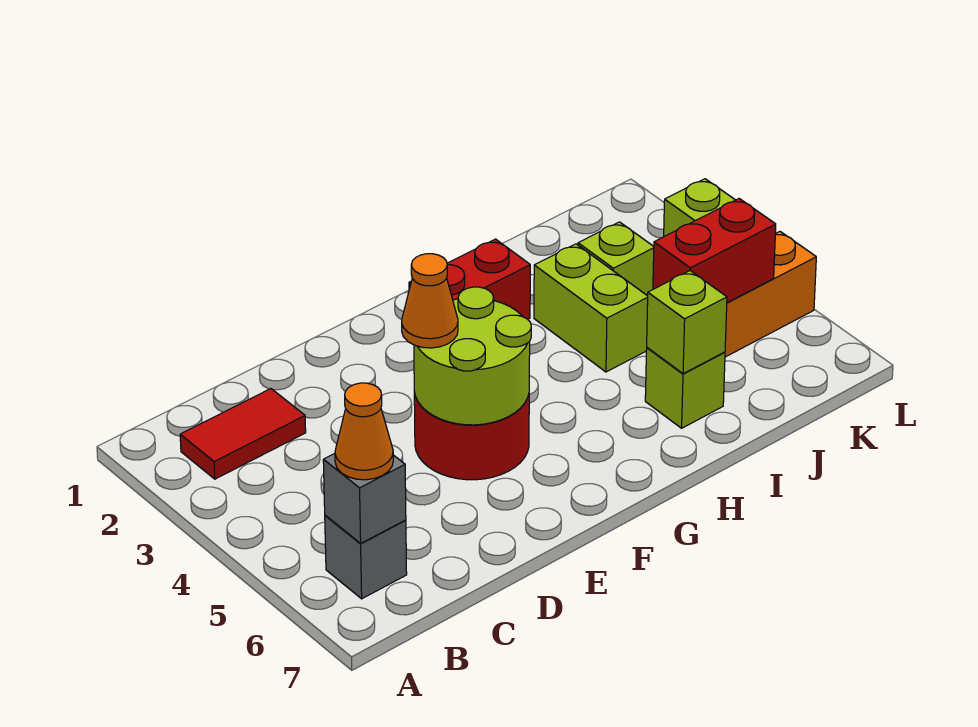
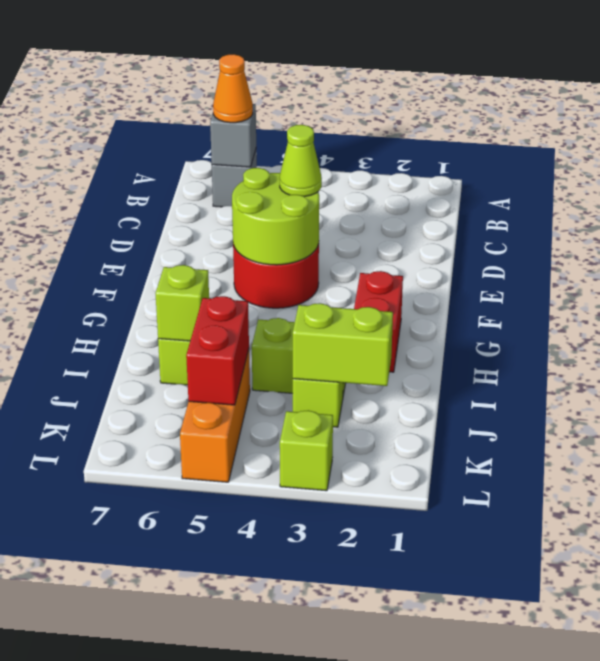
red 1x2 tile [180,389,306,479] -> none
orange 1x1 cone [402,254,458,348] -> lime 1x1 cone [280,125,322,197]
none -> lime 1x2 brick [293,303,393,386]

